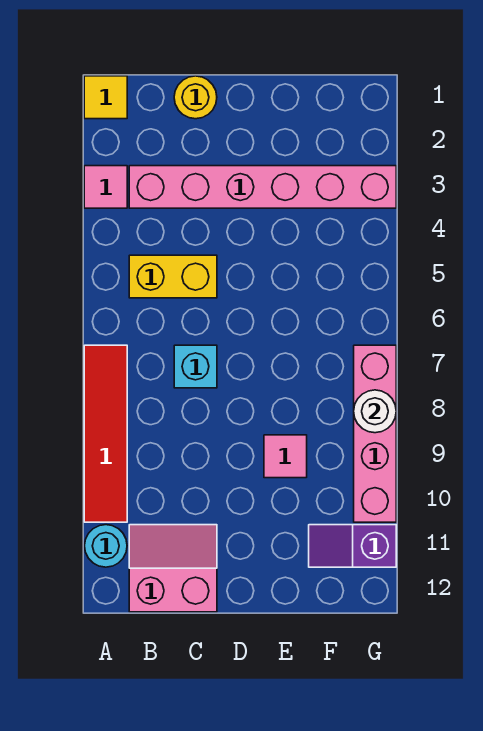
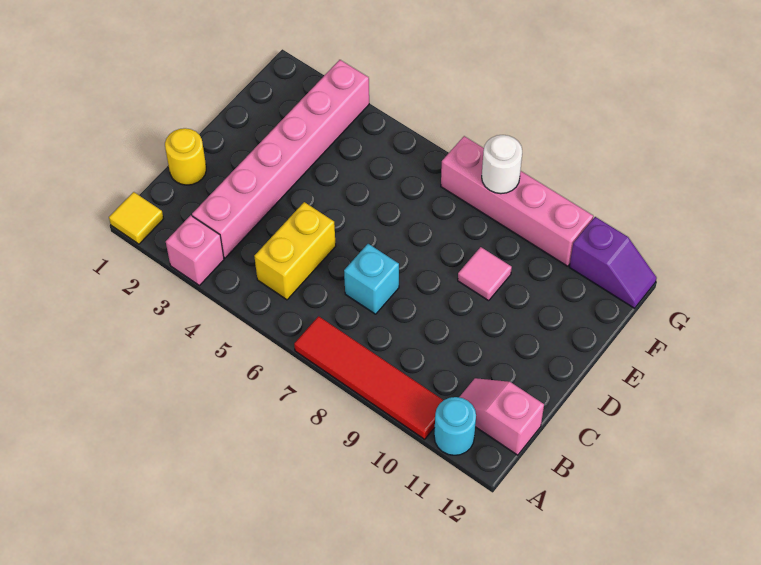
pink 1x1 tile [84,166,127,208] -> pink 1x1 brick [166,215,224,286]
pink 2x2 slope [129,525,217,612] -> pink 1x2 slope [459,378,544,455]
purple 1x2 slope [309,525,396,567] -> purple 1x2 slope turned to [569,217,657,308]

